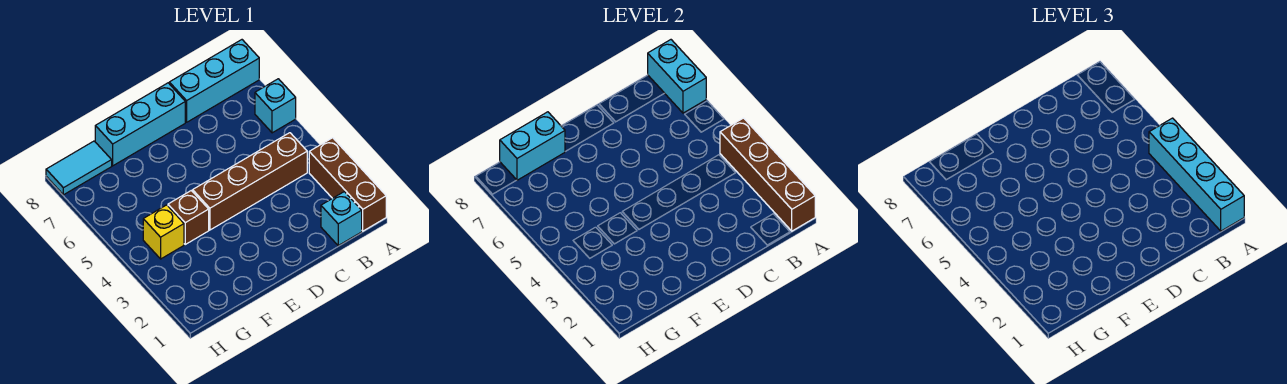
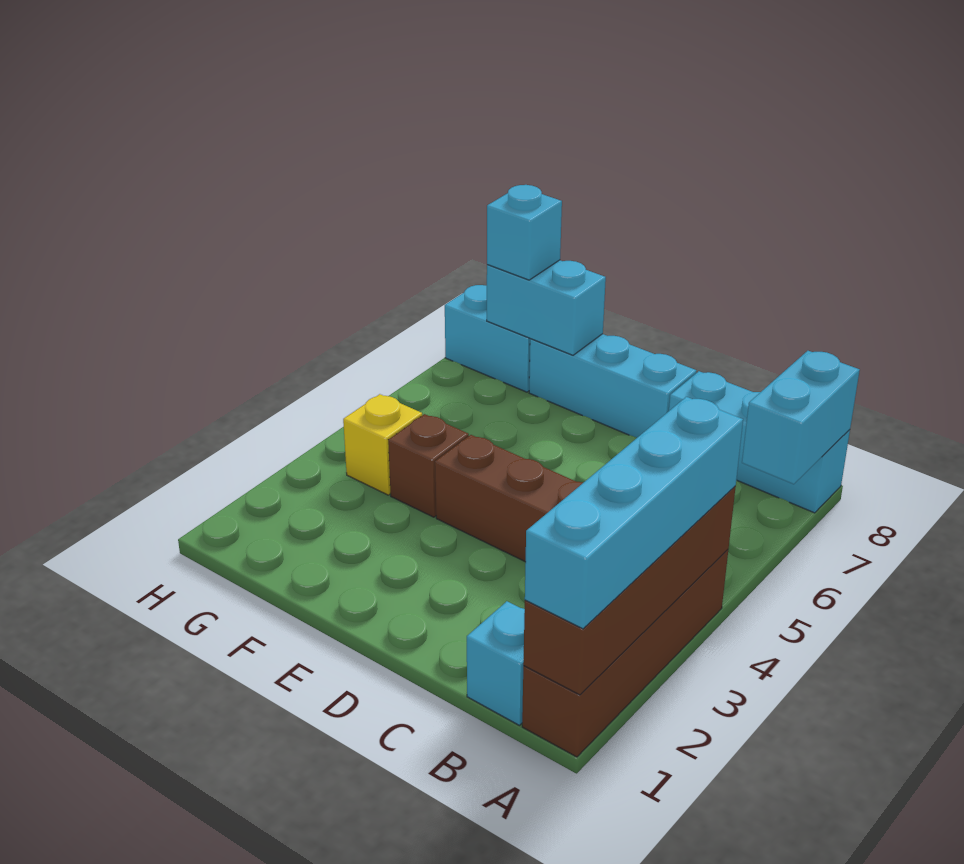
brown 1x3 brick [309,138,386,231] -> brown 1x4 brick [522,550,728,757]
cyan 1x1 brick [255,79,296,133] -> cyan 1x1 brick moved to [487,185,562,280]
cyan 1x2 tile [46,141,112,195] -> cyan 1x2 brick [445,285,530,392]

